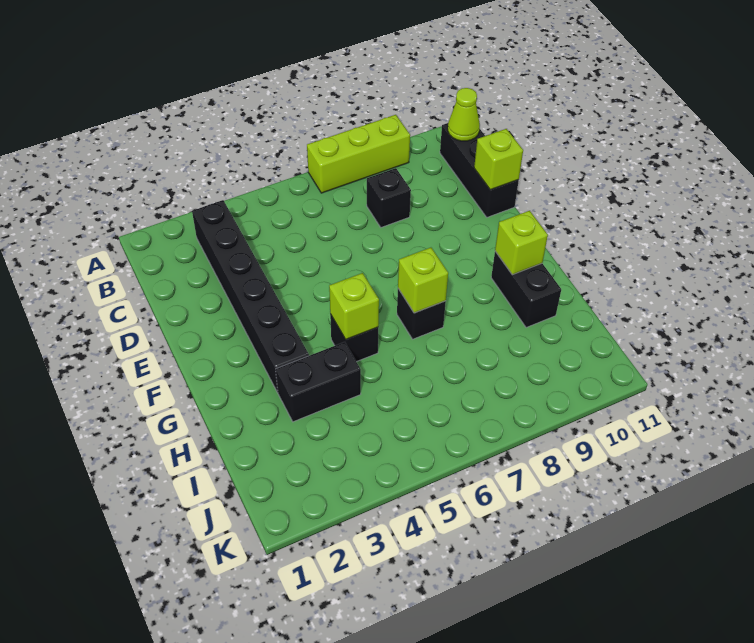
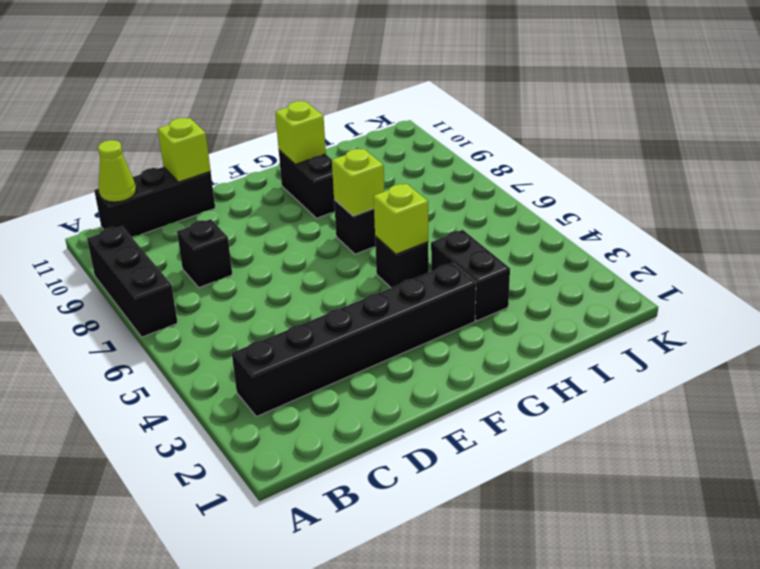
lime 1x3 brick [307,115,410,193] -> black 1x3 brick [87,226,178,337]
black 1x2 brick [491,251,561,328] -> black 1x2 brick turned to [279,150,335,218]

